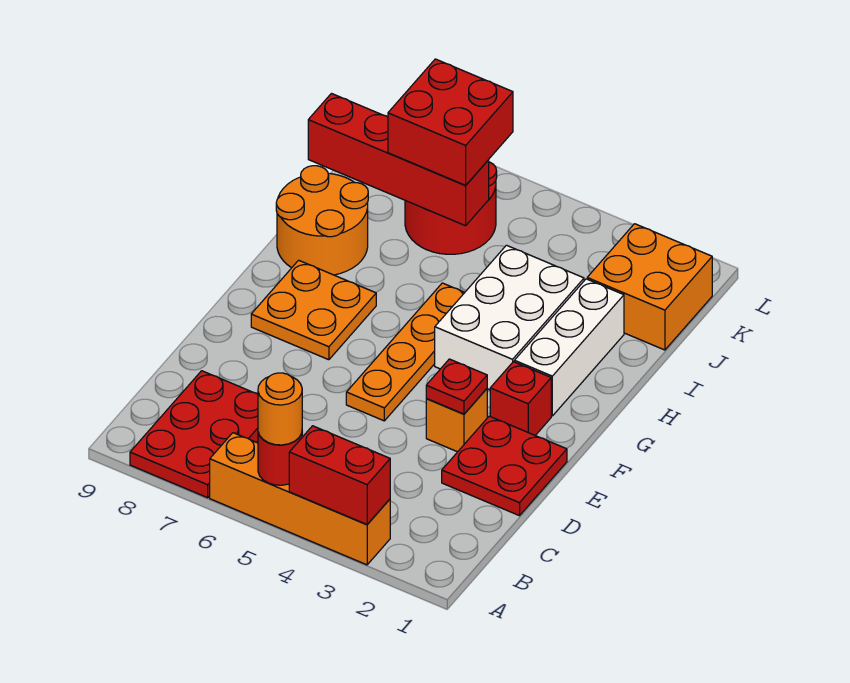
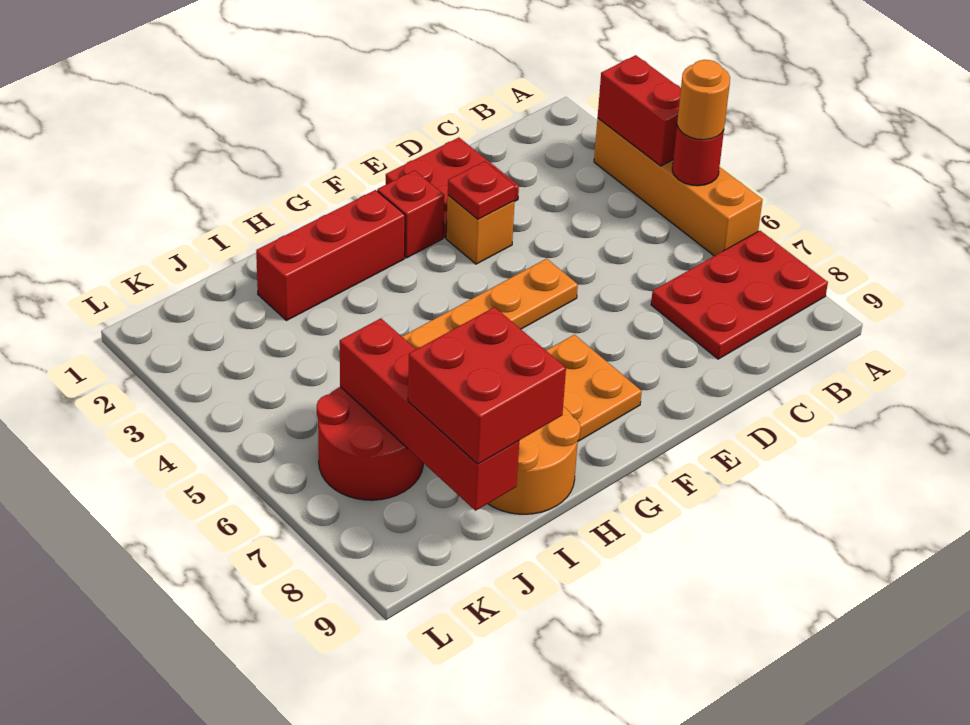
white 1x3 brick [514,279,624,416] -> red 1x3 brick [256,190,405,321]
white 2x3 brick [435,245,584,390] -> none
orange 2x2 brick [587,224,712,350] -> none
red 2x2 brick [388,59,513,185] -> red 2x2 brick moved to [408,307,566,464]

